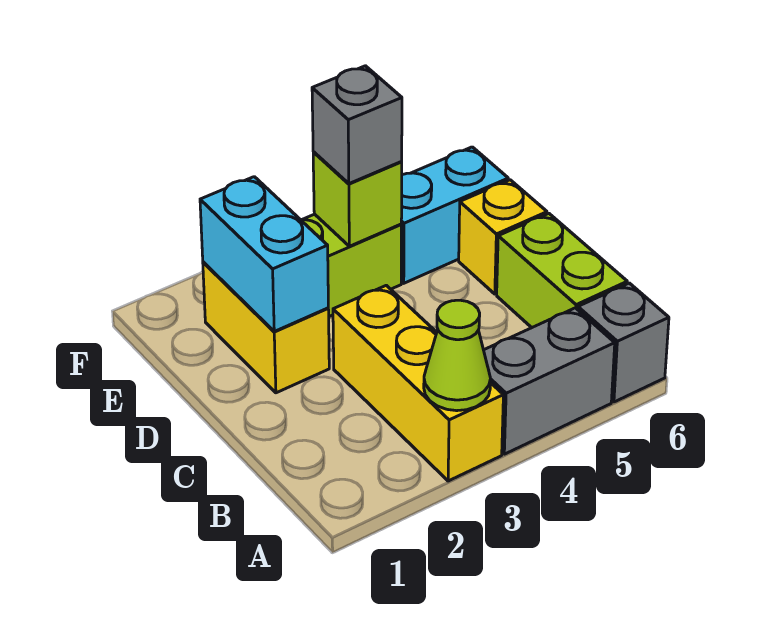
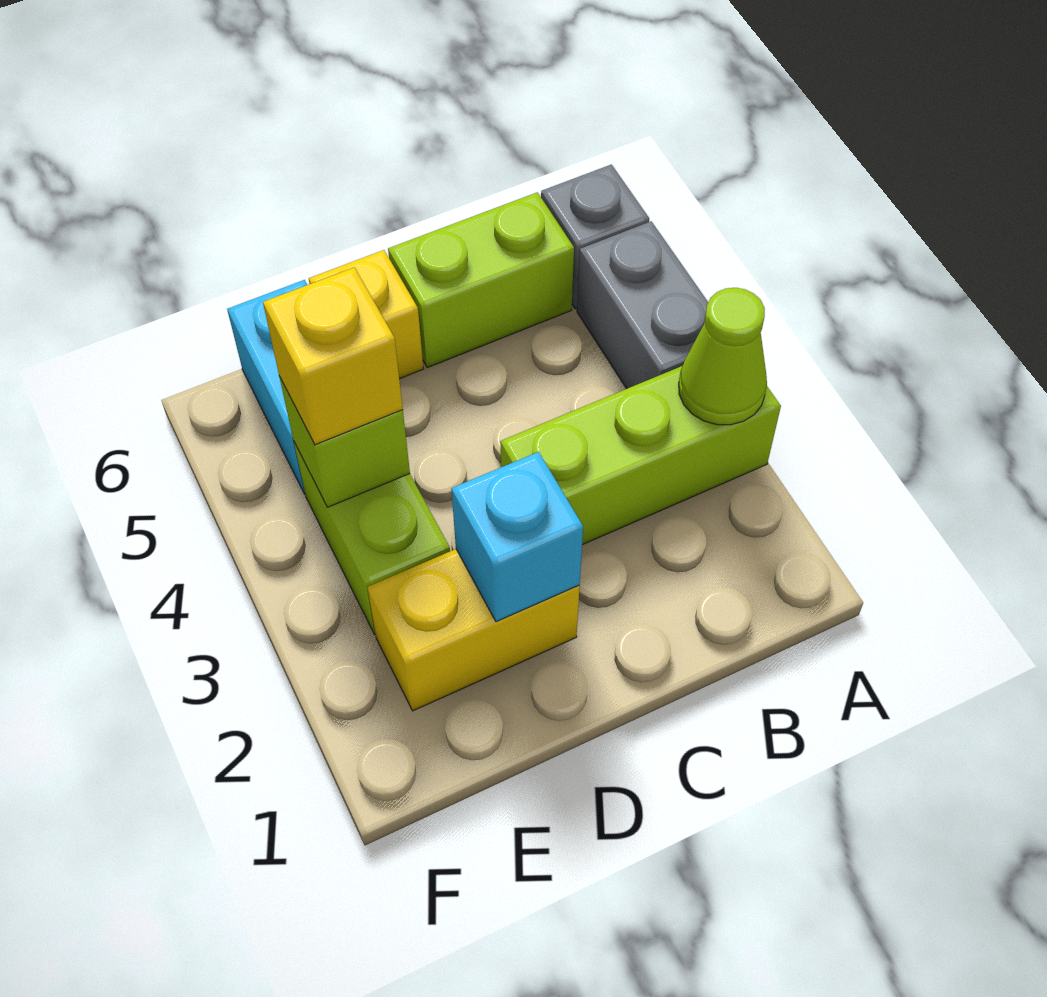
yellow 1x3 brick [333,285,503,481] -> lime 1x3 brick [500,366,781,545]
cyan 1x2 brick [200,177,328,331] -> cyan 1x1 brick [451,452,583,622]
grey 1x1 brick [312,66,402,184] -> yellow 1x1 brick [263,267,403,445]

